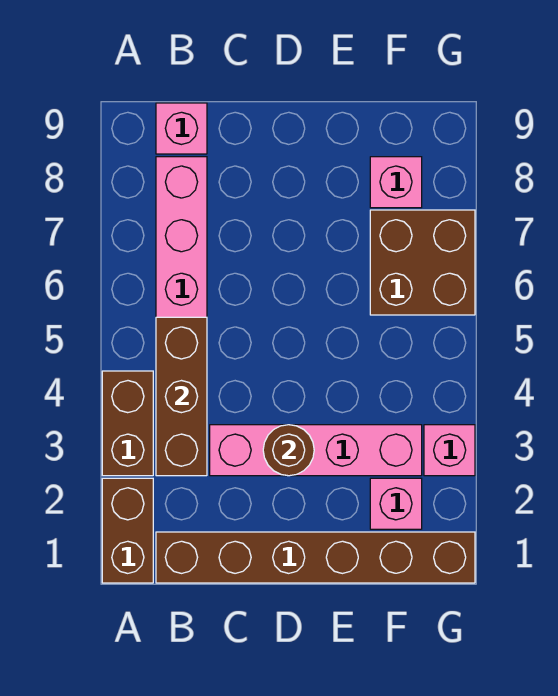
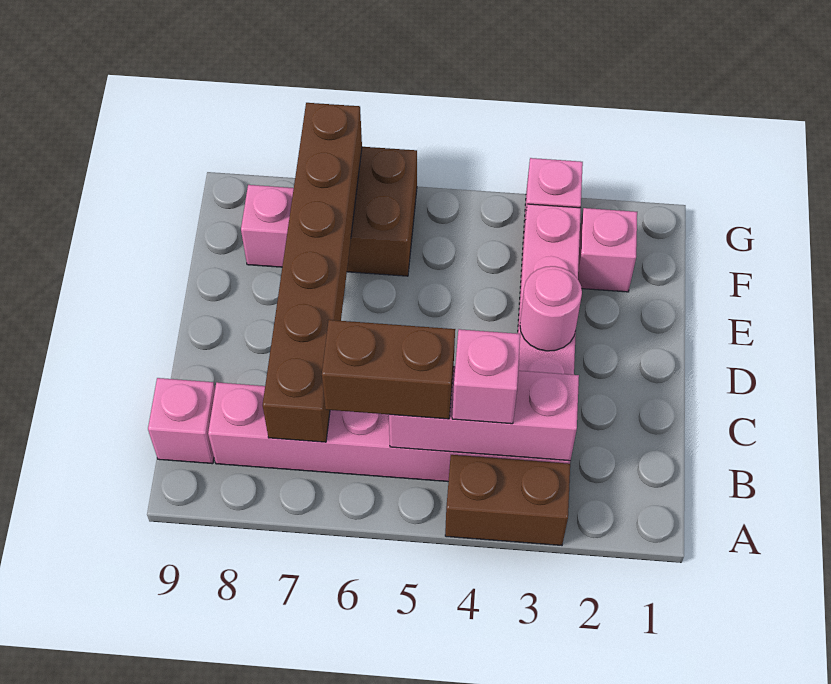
brown 1x2 brick [102,478,153,583] -> brown 1x2 brick moved to [322,320,455,419]
brown 1x6 brick [156,532,475,583] -> brown 1x6 brick moved to [263,103,362,442]
brown 1x3 brick [156,317,207,476] -> pink 1x3 brick [389,366,579,461]
none -> pink 1x1 brick [452,329,520,424]
brown 1x1 round brick [263,425,314,476] -> pink 1x1 round brick [520,266,582,351]

